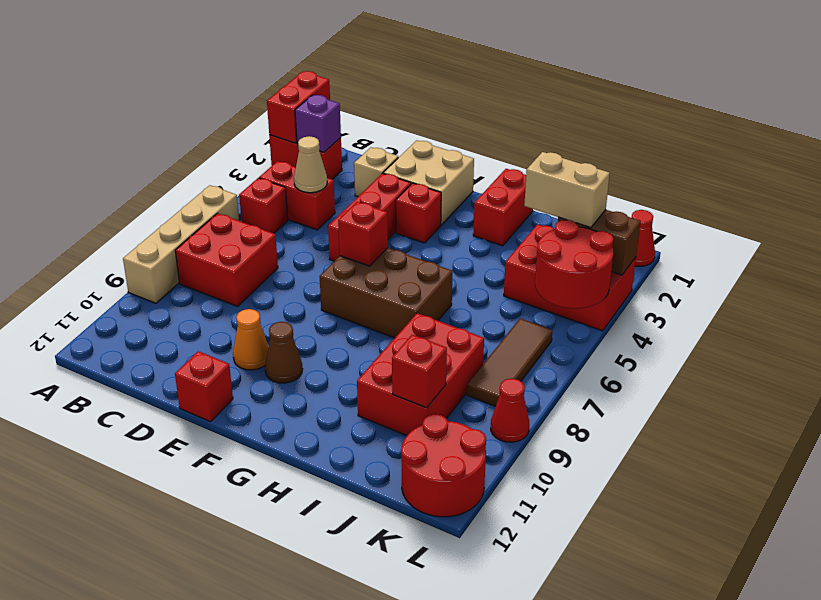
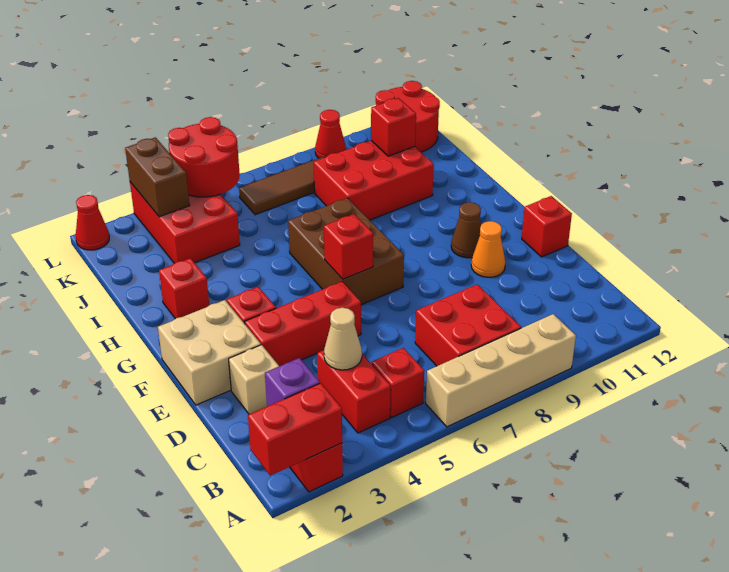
red 1x2 brick [473,169,533,246] -> red 1x1 brick [159,258,209,319]
tan 1x2 brick [524,152,610,228] -> none

